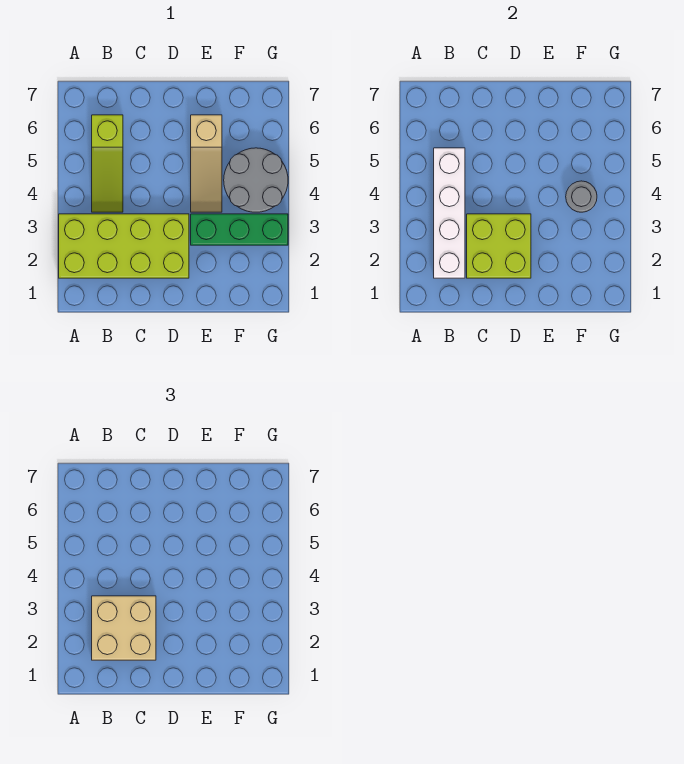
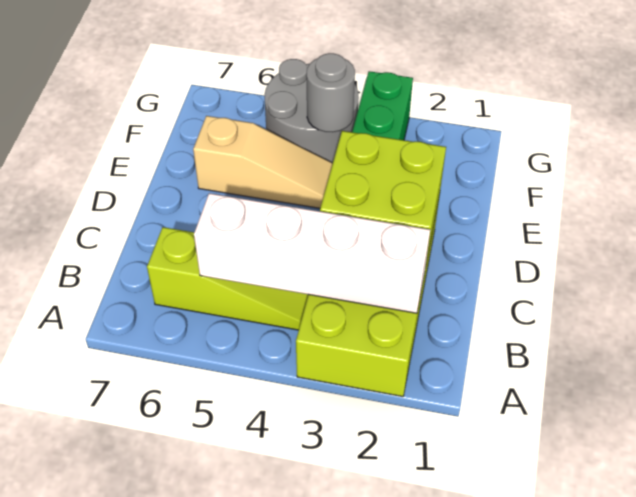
tan 2x2 brick [92,596,156,660] -> none

